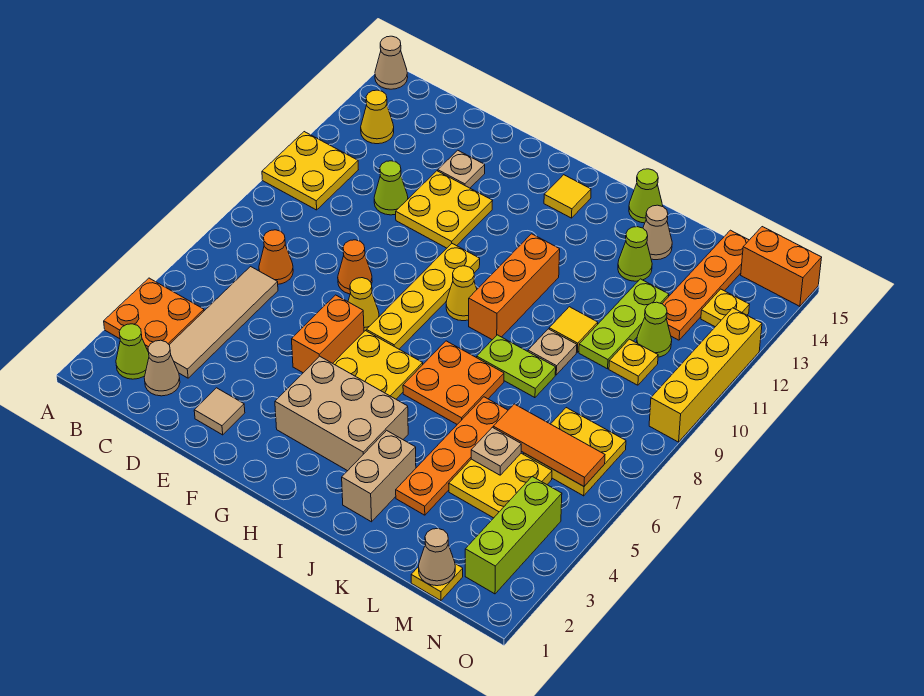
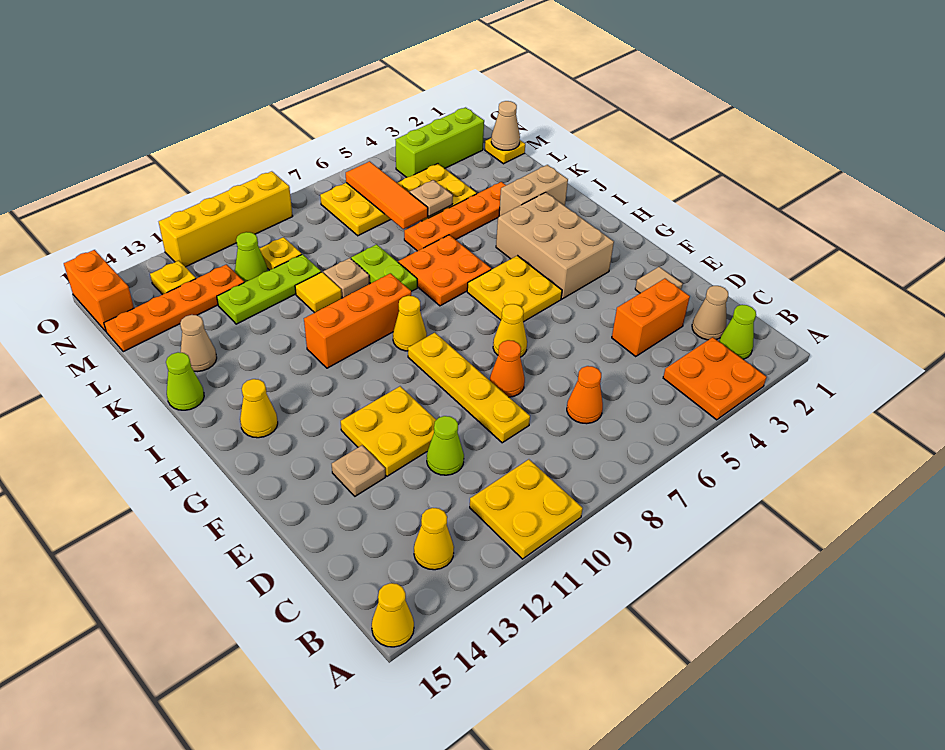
tan 1x1 cone [375,36,408,89] -> yellow 1x1 cone [372,583,414,647]
tan 1x4 tile [169,267,278,378] -> none
orange 1x2 brick [292,295,364,373] -> orange 1x2 brick moved to [612,279,690,357]
yellow 1x4 plate [366,244,480,349] -> yellow 1x4 plate turned to [408,333,530,443]
yellow 1x1 tile [544,175,591,218] -> yellow 1x1 cone [240,379,278,438]
lime 1x1 cone [618,227,652,281] -> none

